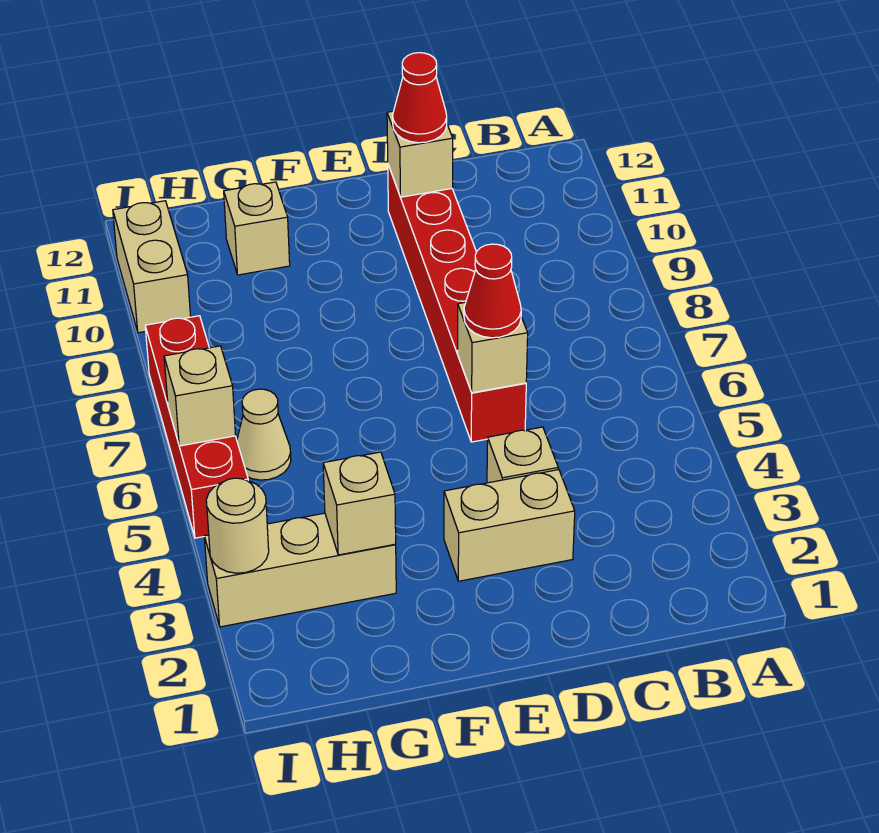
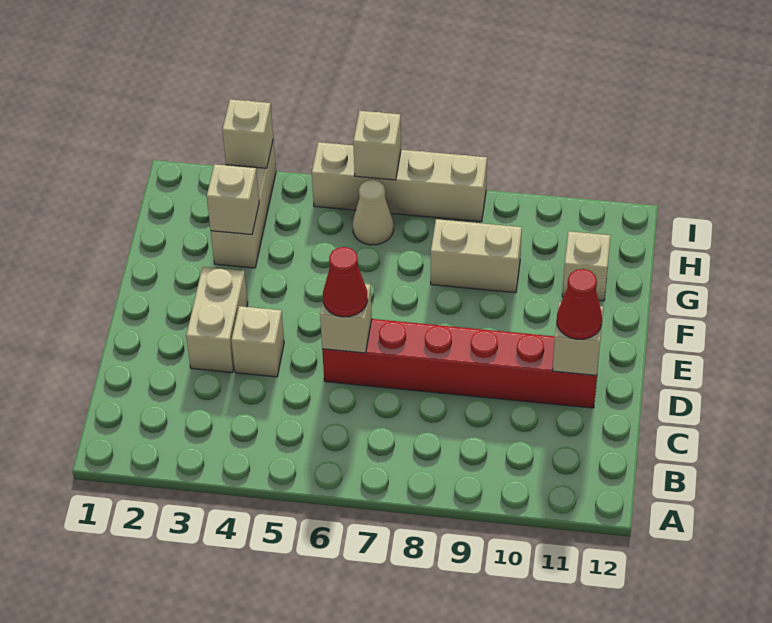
tan 1x1 round brick [206,478,269,573] -> tan 1x1 brick [222,99,273,168]
red 1x4 brick [145,316,248,538] -> tan 1x4 brick [312,142,487,222]
tan 1x2 brick [113,201,191,333] -> tan 1x2 brick moved to [431,219,522,293]

